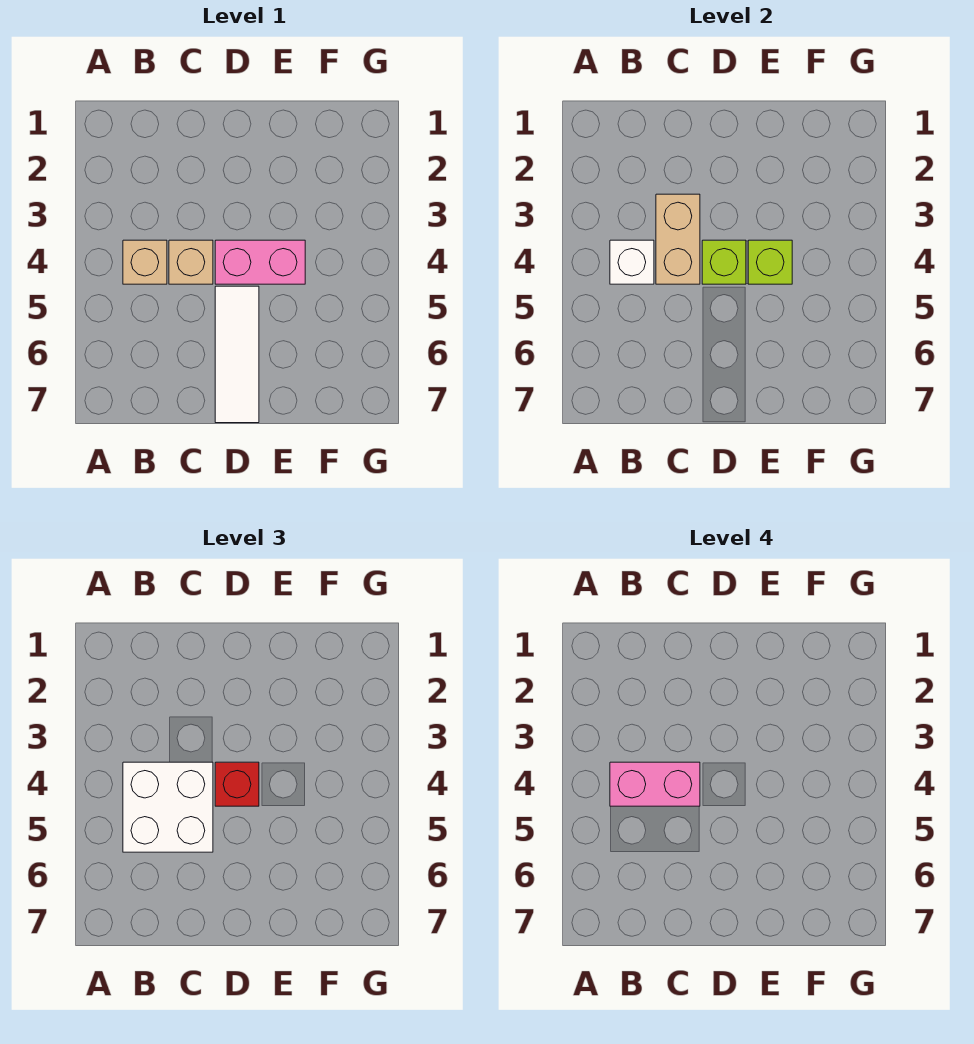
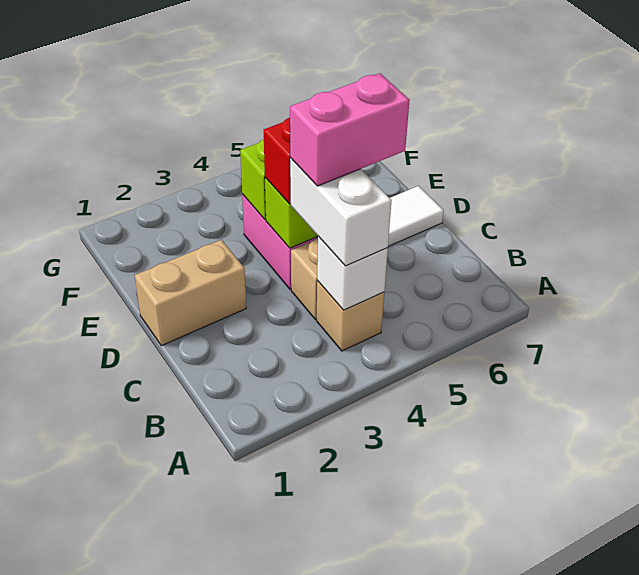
white 2x2 brick [123,762,213,852] -> white 1x2 brick [290,158,392,266]
pink 1x2 brick [610,762,700,806] -> pink 1x2 brick turned to [290,73,410,186]
tan 1x2 brick [656,194,700,284] -> tan 1x2 brick moved to [135,240,246,346]

